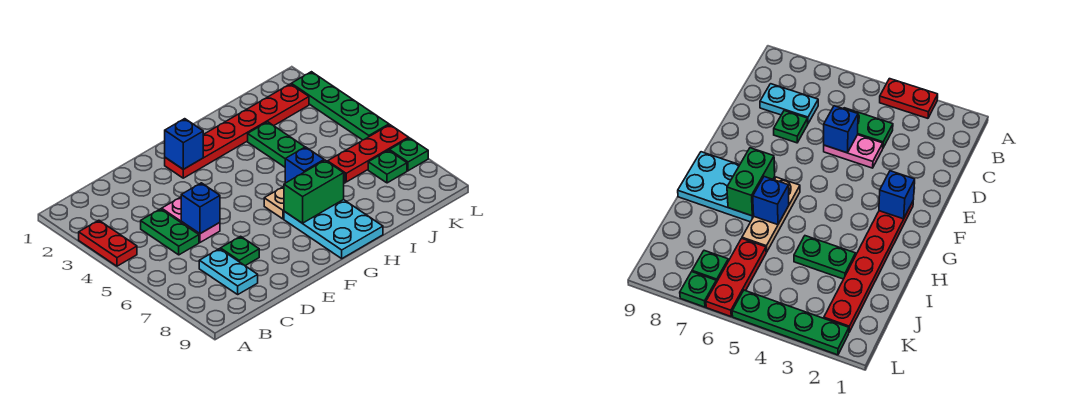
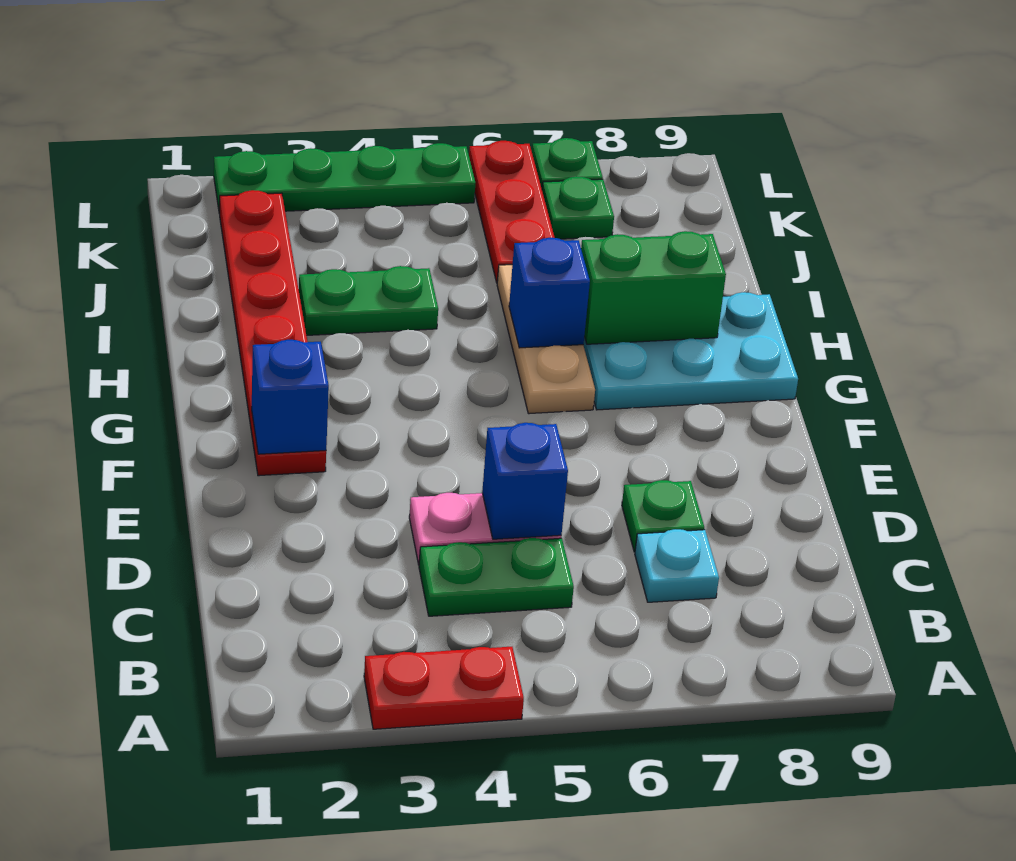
cyan 1x2 plate [199,249,258,294] -> cyan 1x1 plate [635,529,719,602]
green 1x2 brick [284,160,344,223] -> green 1x2 brick turned to [581,231,726,344]

